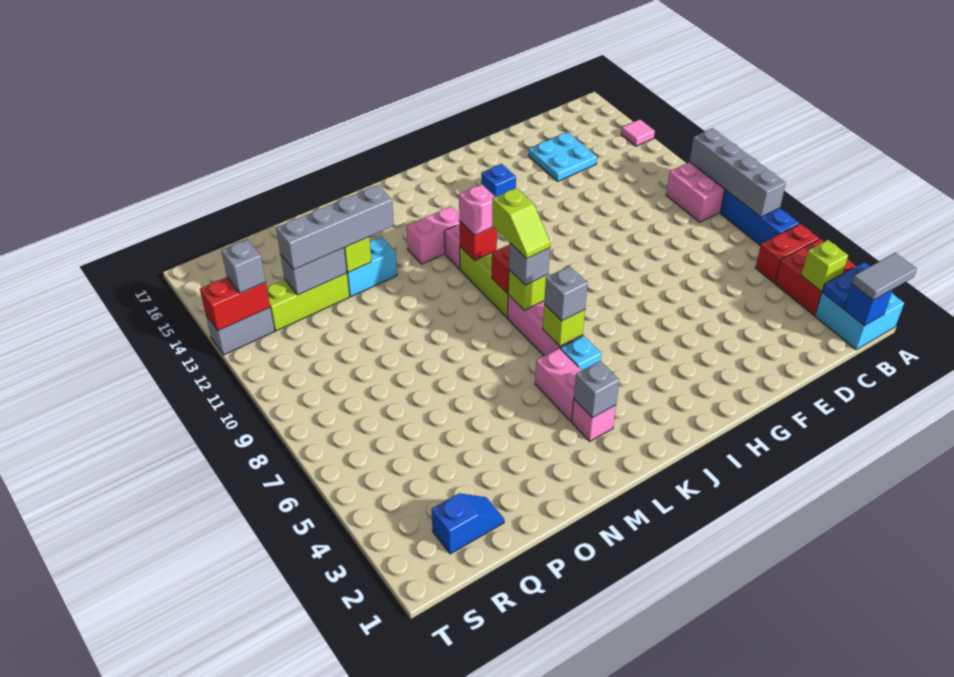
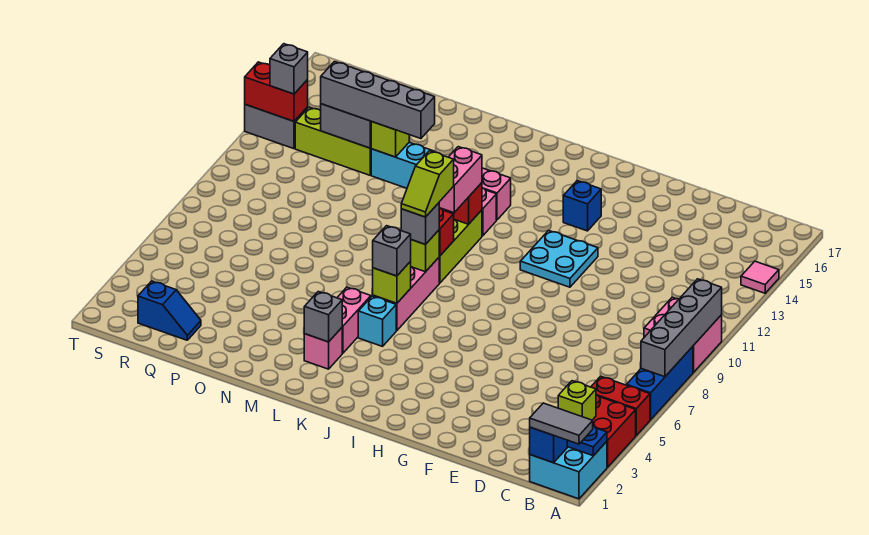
cyan 2x2 plate [529,132,597,181] -> cyan 2x2 plate moved to [520,230,598,287]
pink 1x1 brick [459,184,495,235] -> pink 1x2 brick [439,147,482,213]

